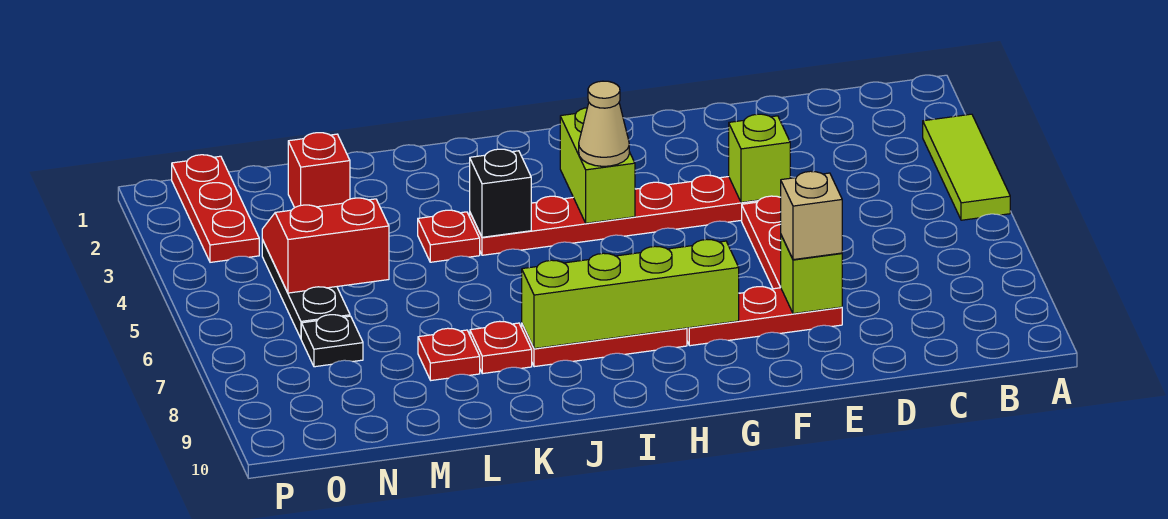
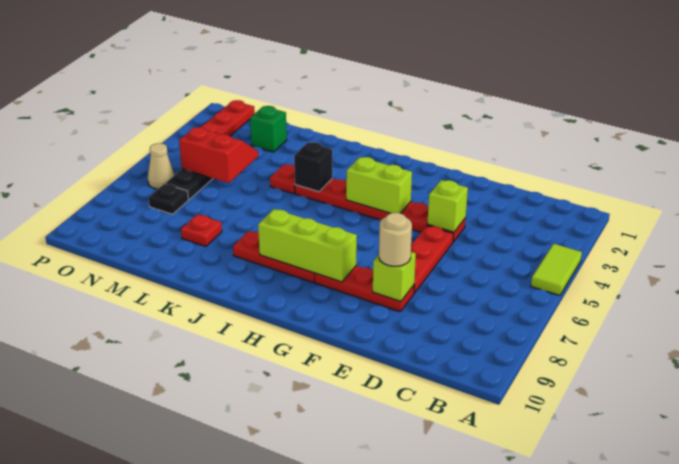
lime 1x3 tile [923,114,1010,220] -> lime 1x2 tile [531,244,582,295]
tan 1x1 brick [781,171,842,260] -> tan 1x1 round brick [379,213,412,266]
lime 1x4 brick [522,240,739,349] -> lime 1x3 brick [258,209,357,282]
lime 1x2 brick [560,108,635,223] -> lime 1x2 brick turned to [346,157,412,213]
tan 1x1 cone [579,81,629,166] -> tan 1x1 cone moved to [148,143,175,189]
red 1x1 plate [470,321,532,374] -> none
red 1x1 brick [288,133,350,208] -> green 1x1 brick [250,106,287,152]

